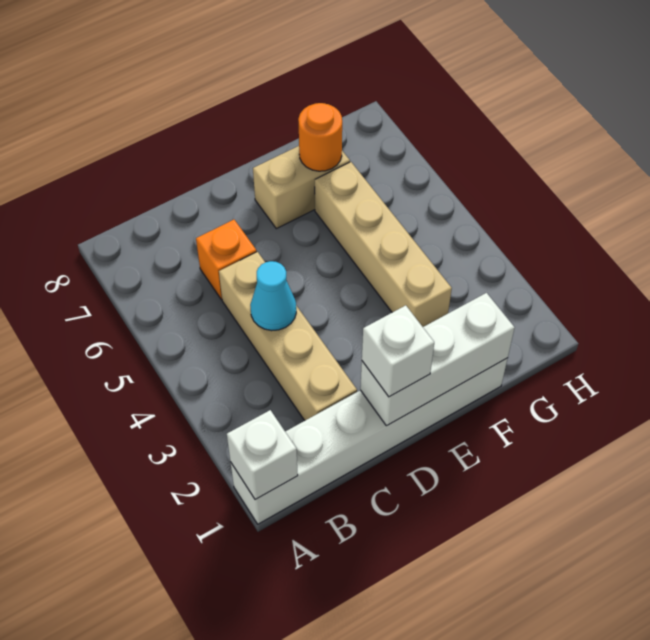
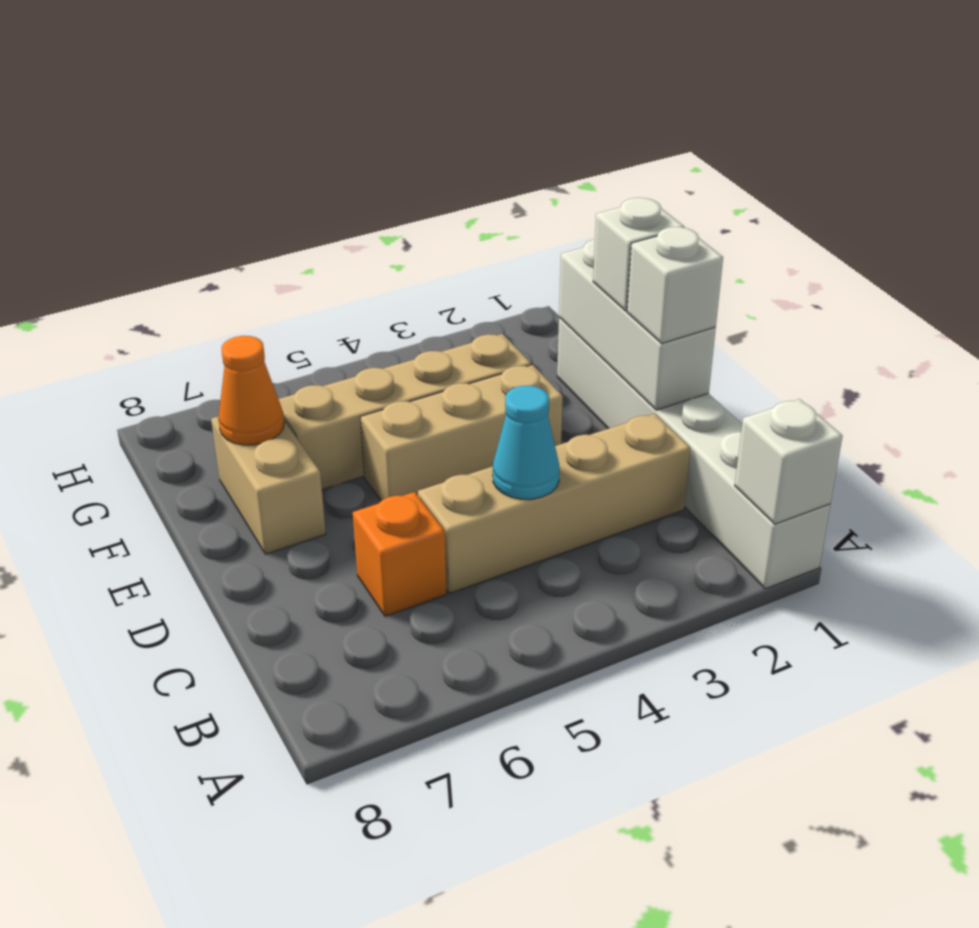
none -> white 1x1 brick [593,198,685,311]
none -> tan 1x3 brick [360,365,563,501]
orange 1x1 round brick [298,103,342,171] -> orange 1x1 cone [218,336,284,445]

